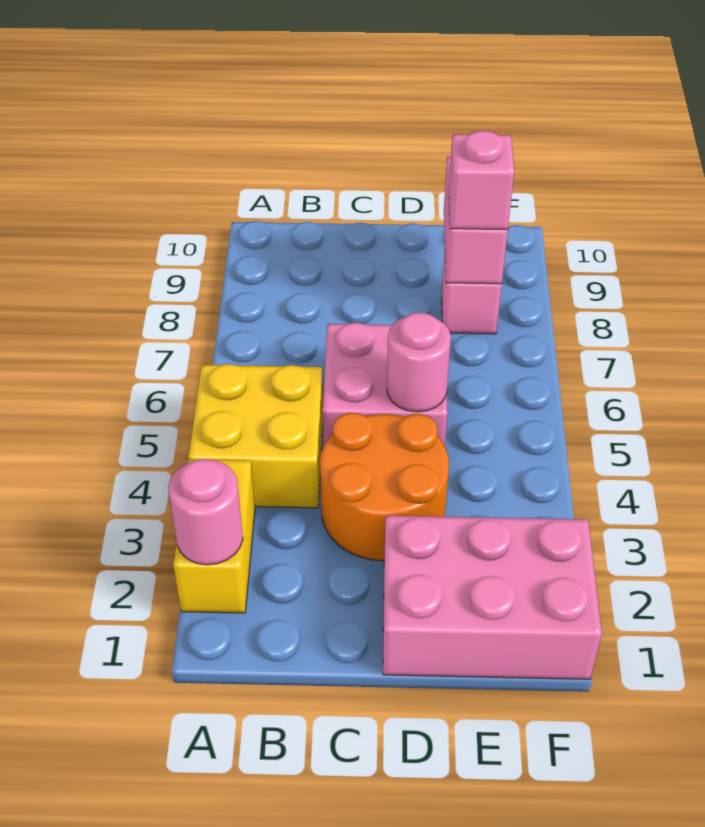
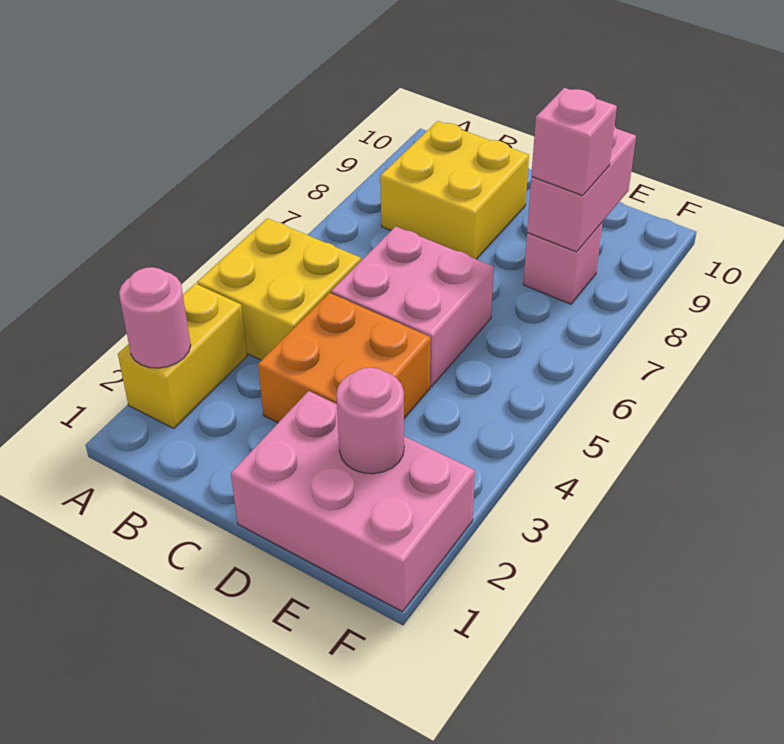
none -> yellow 2x2 brick [380,121,529,259]
orange 2x2 round brick [320,413,449,561] -> orange 2x2 brick [258,293,431,423]
pink 1x1 round brick [387,313,451,412] -> pink 1x1 round brick moved to [336,368,404,474]

